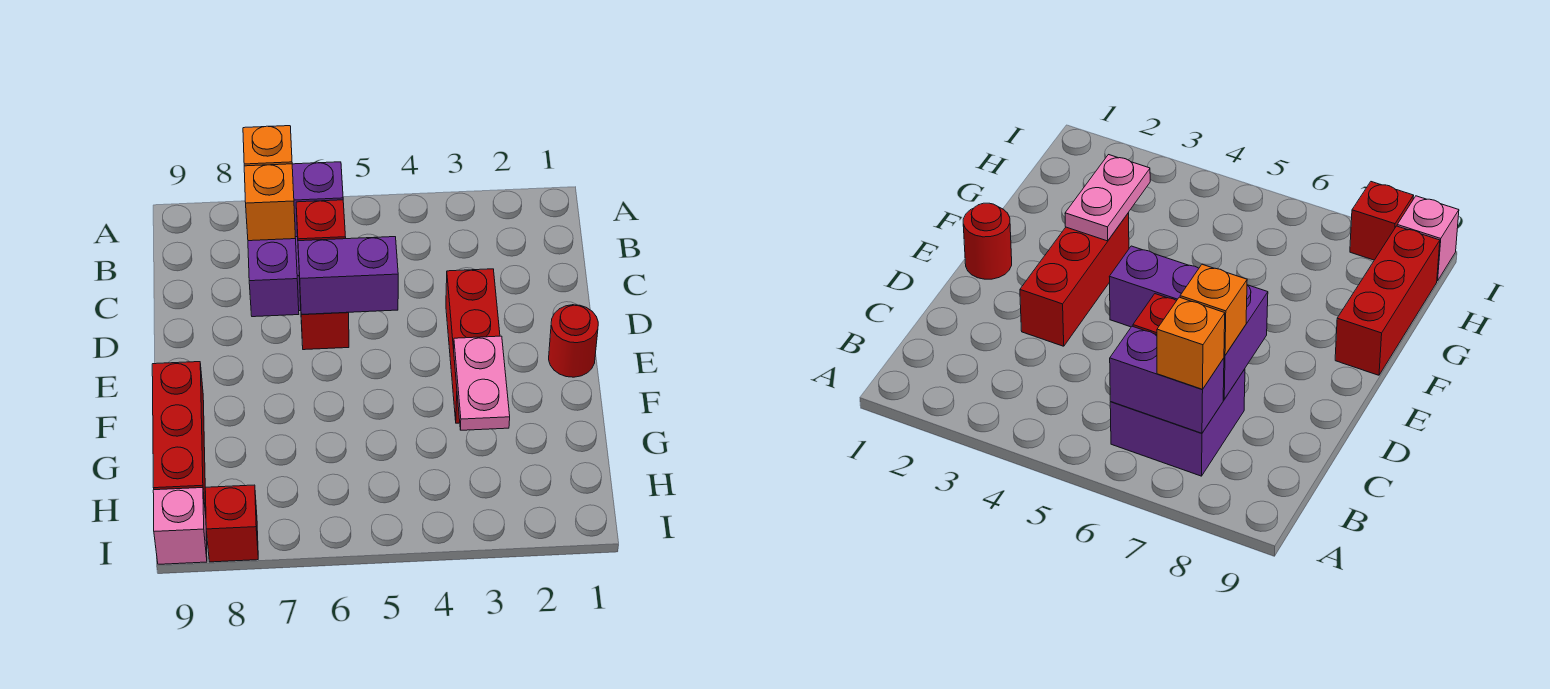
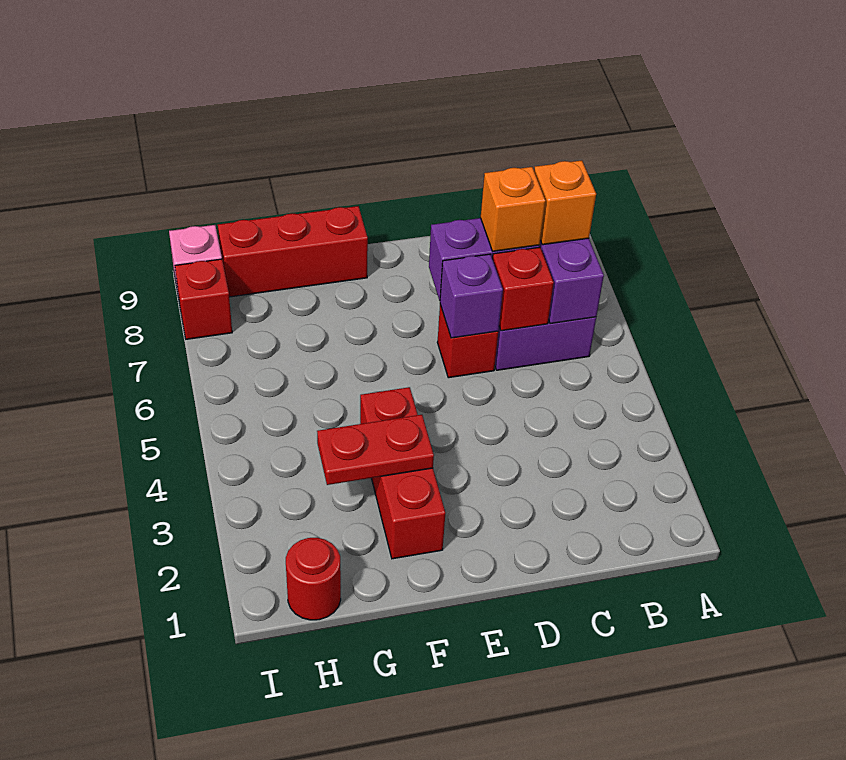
red 1x3 brick [446,269,500,423] -> red 1x3 brick turned to [360,387,445,559]
purple 1x2 brick [298,237,398,314] -> purple 1x1 brick [440,254,503,338]
red 1x1 round brick [549,305,598,377] -> red 1x1 round brick moved to [286,538,341,620]
pink 1x2 plate [454,336,510,430] -> red 1x2 plate [317,415,434,485]

